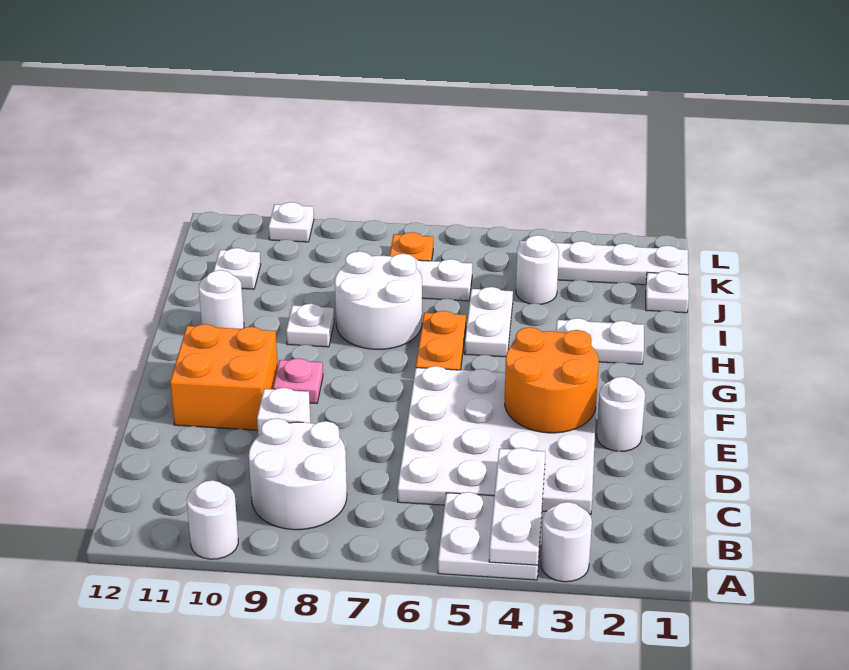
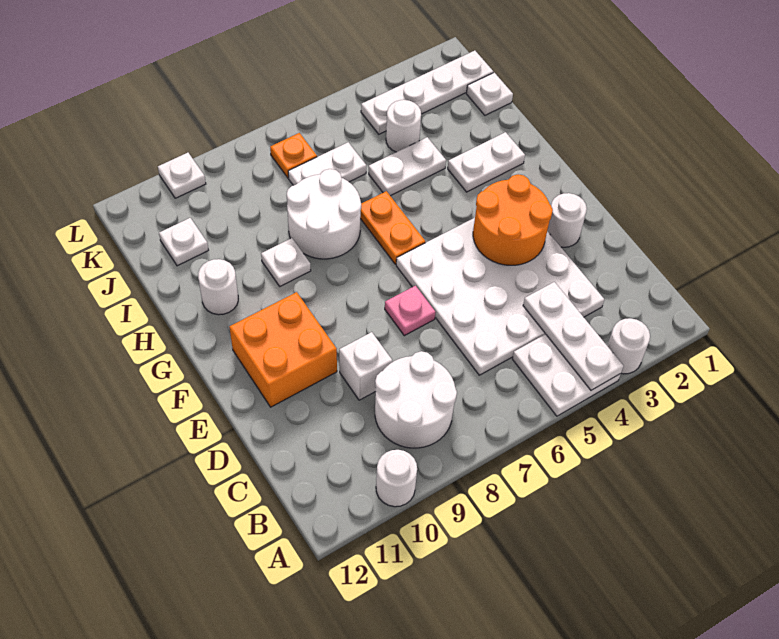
pink 1x1 plate [273,358,323,403] -> pink 1x1 plate moved to [385,286,435,336]
white 1x2 plate [465,287,513,357] -> white 1x2 plate turned to [369,137,446,196]

